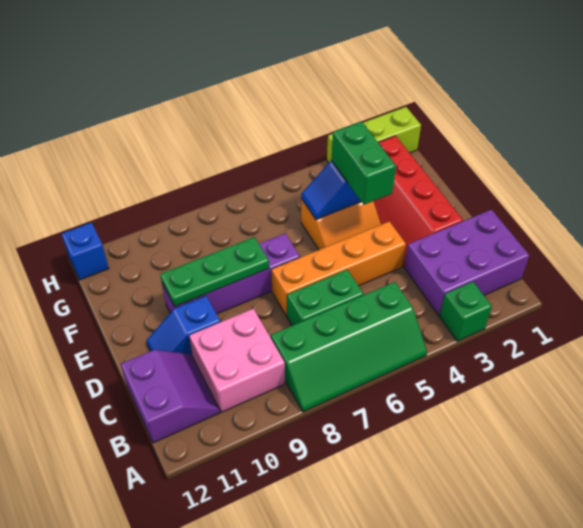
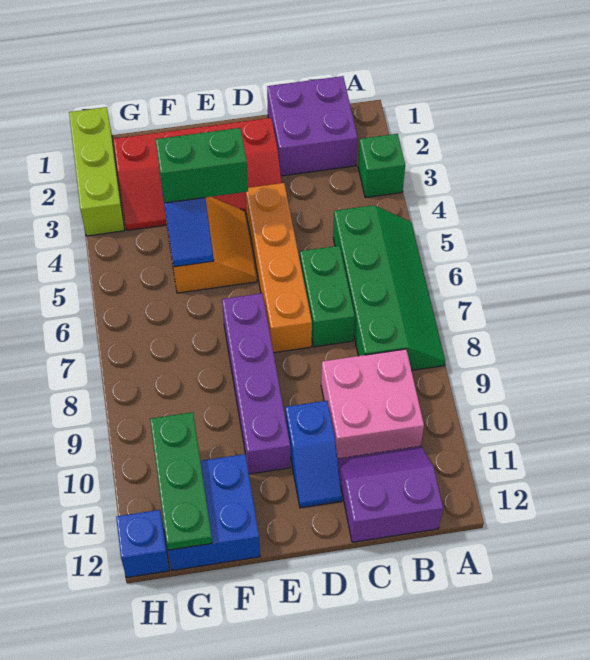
purple 2x3 brick [404,210,529,315] -> purple 2x2 brick [267,76,358,176]
green 1x3 plate [160,237,269,307] -> green 1x3 plate moved to [150,412,212,550]
none -> blue 2x2 brick [168,454,260,571]

